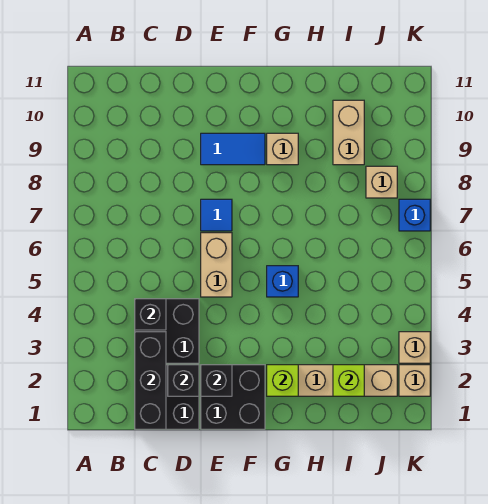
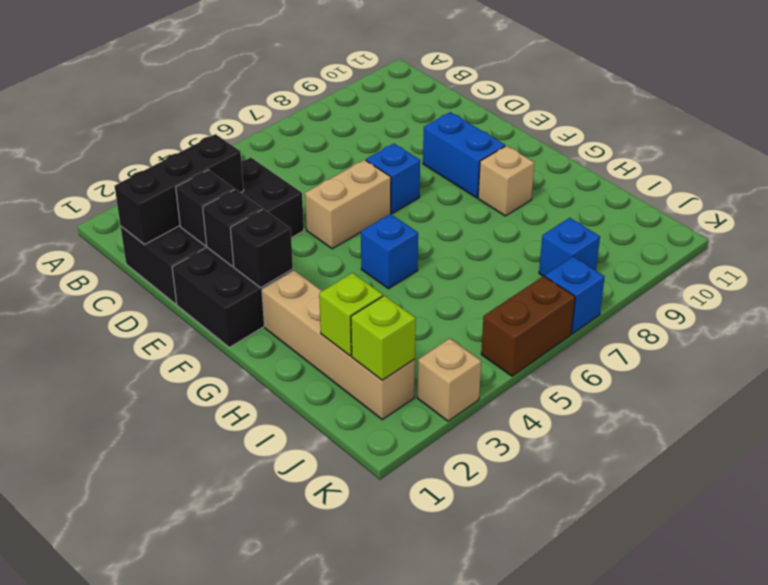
black 1x1 brick [135,299,166,330] -> black 1x1 brick moved to [230,209,293,288]
blue 1x1 tile [201,199,232,231] -> blue 1x1 brick [366,144,420,214]
blue 1x2 tile [201,133,265,165] -> blue 1x2 brick [423,112,505,198]
lime 1x1 brick [267,365,298,396] -> lime 1x1 brick moved to [351,295,416,380]
tan 1x2 brick [333,100,364,165] -> none
tan 1x1 brick [366,166,397,198] -> blue 1x1 brick [539,218,600,276]
tan 1x1 brick [399,365,430,396] -> none
none -> brown 1x2 brick [481,276,575,376]

